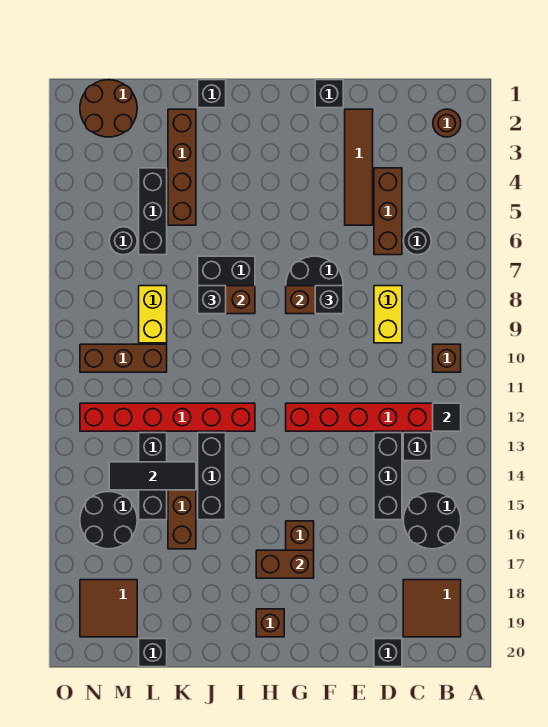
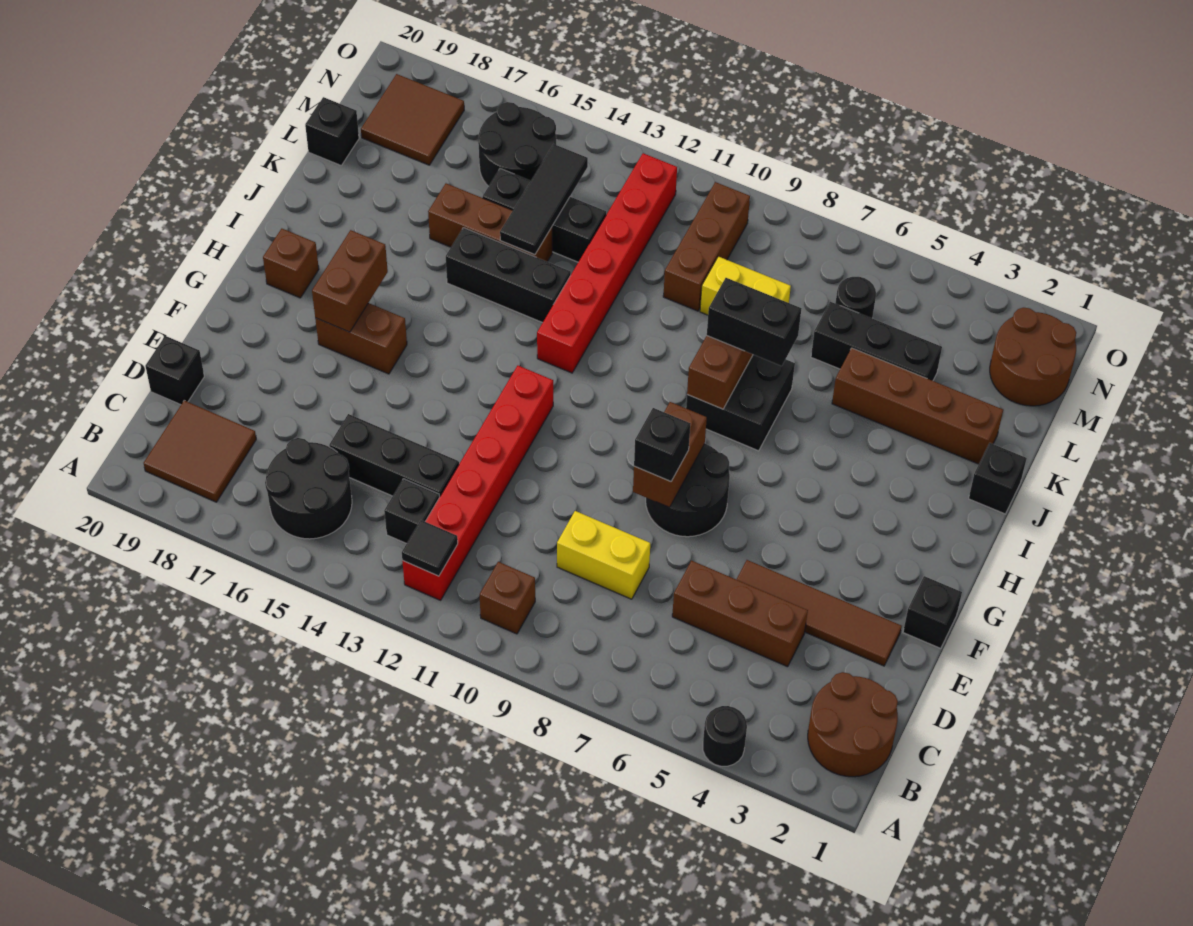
brown 1x1 round brick [433,109,461,137] -> brown 2x2 round brick [808,672,898,777]
black 1x1 round brick [403,227,431,255] -> black 1x1 round brick moved to [703,706,747,766]
black 1x1 brick [198,286,226,314] -> black 1x2 brick [707,278,801,366]

